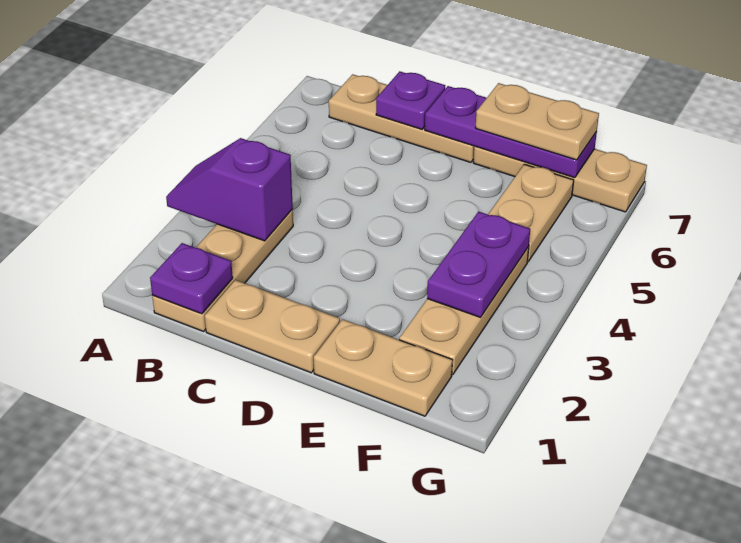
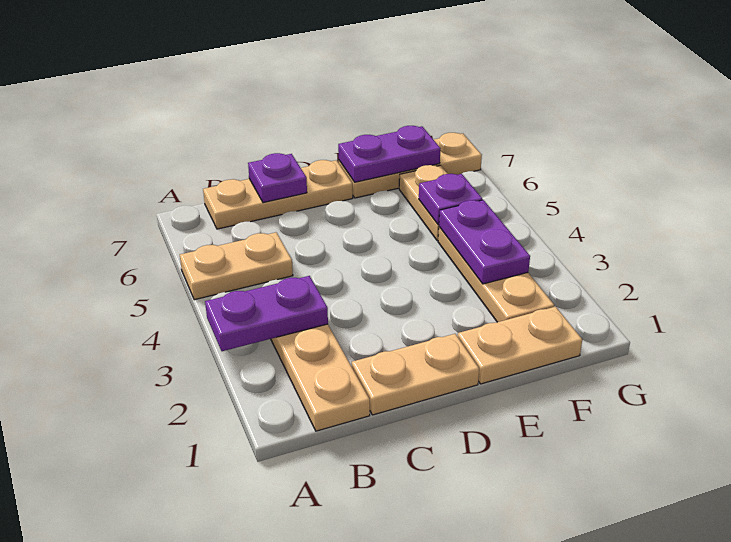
purple 1x2 slope [166,138,293,241] -> purple 1x2 plate [205,276,328,351]
purple 1x1 plate [150,243,233,314] -> purple 1x1 plate moved to [419,174,482,225]
purple 1x3 plate [425,86,597,178] -> purple 1x2 plate [338,126,441,182]
tan 1x2 plate [476,83,599,160] -> tan 1x2 plate moved to [180,232,293,300]

